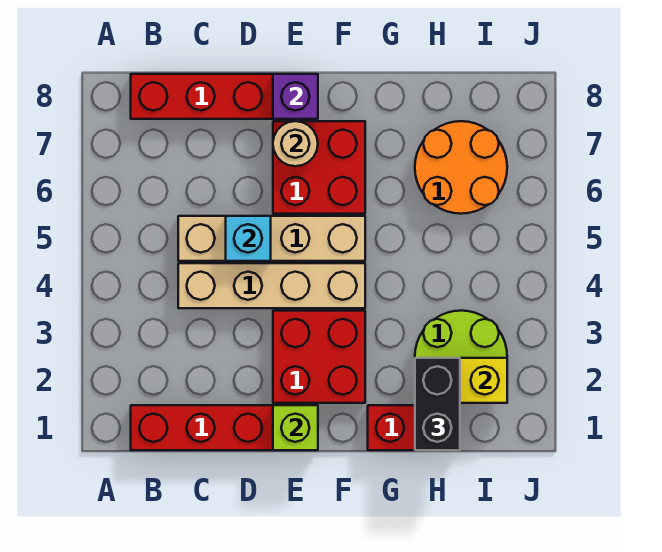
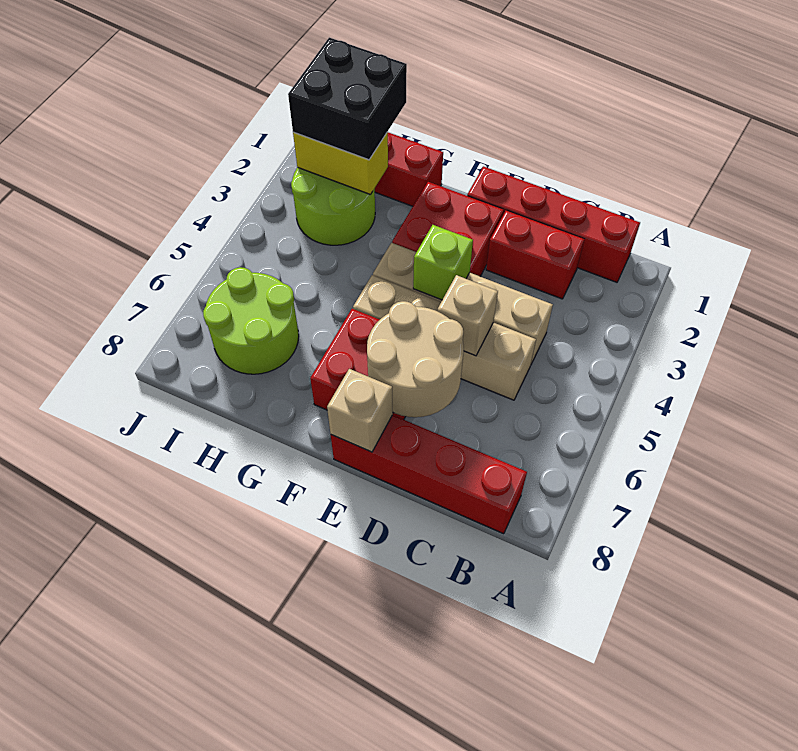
none -> red 1x2 brick [486,210,584,299]
cyan 1x1 brick [226,216,271,261] -> tan 1x1 brick [437,275,498,356]
lime 1x1 brick [273,405,318,450] -> lime 1x1 brick moved to [413,225,473,300]
tan 1x1 round brick [273,121,318,166] -> tan 2x2 round brick [367,301,464,417]
purple 1x1 brick [273,74,318,119] -> tan 1x1 brick [327,369,393,452]
black 1x2 brick [415,358,460,450] -> black 2x2 brick [288,38,407,160]
orange 2x2 round brick [415,121,507,214] -> lime 2x2 round brick [203,267,299,374]

